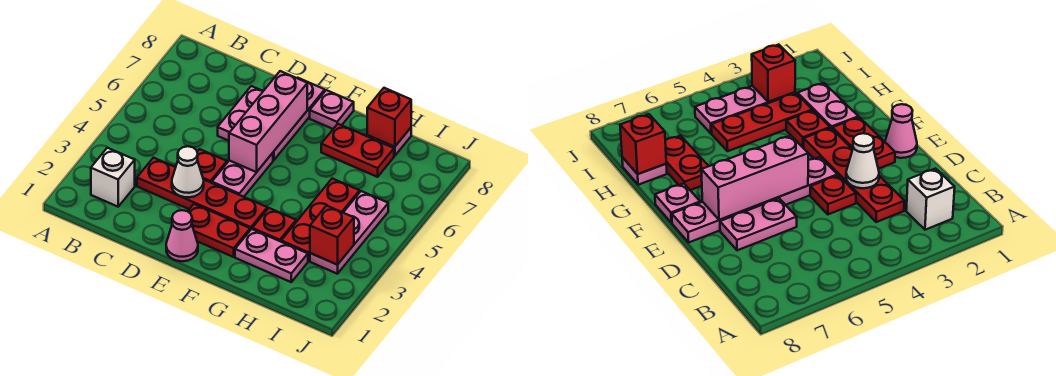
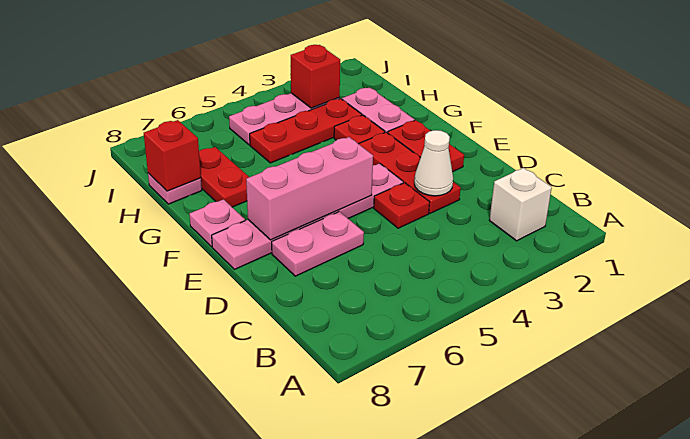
red 1x4 plate [137,158,267,230] -> red 1x3 plate [359,132,461,213]
pink 1x1 cone [166,210,198,261] -> none

